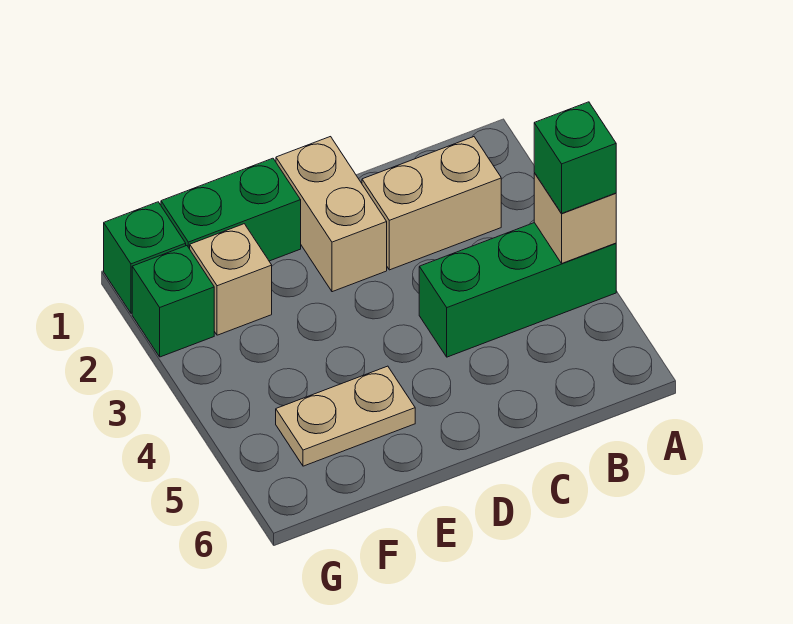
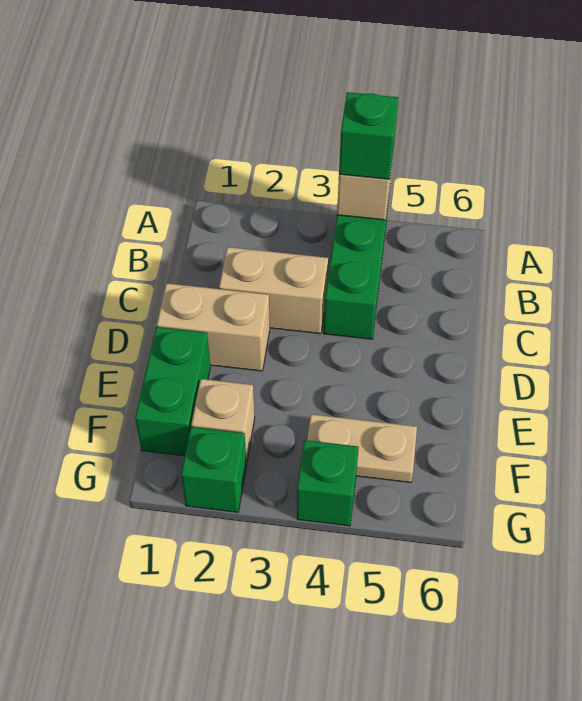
tan 1x2 brick [362,137,501,270] -> tan 1x2 brick turned to [219,247,328,334]
tan 1x2 plate [276,366,415,466] -> tan 1x2 plate turned to [307,414,417,482]
green 1x1 brick [104,202,186,313] -> green 1x1 brick moved to [297,440,359,526]

